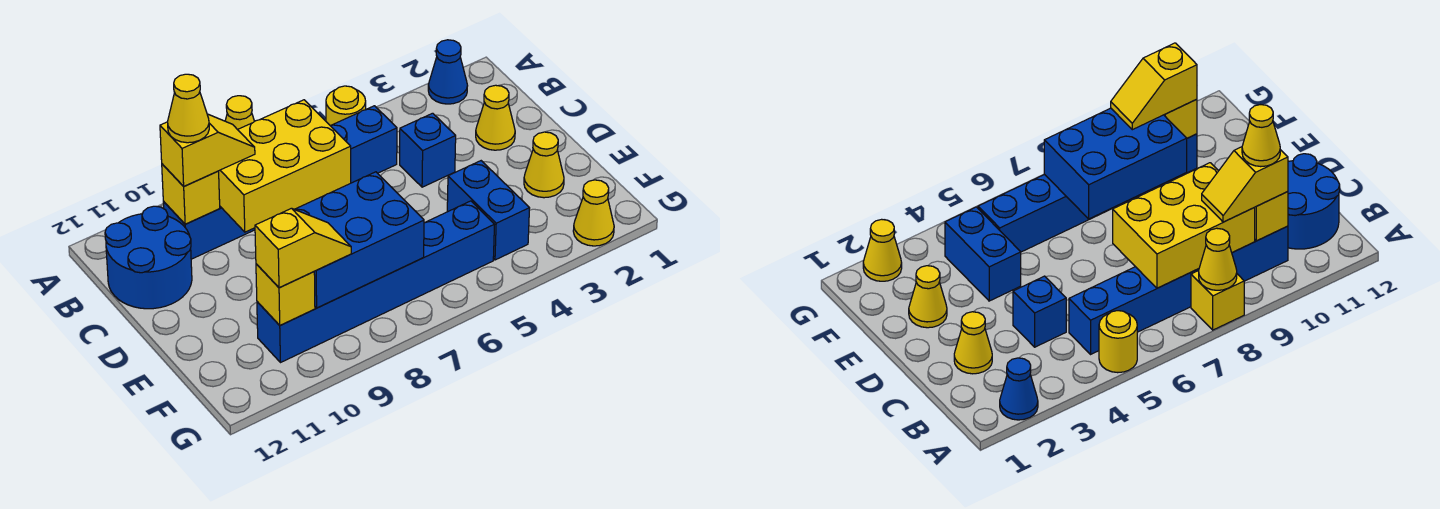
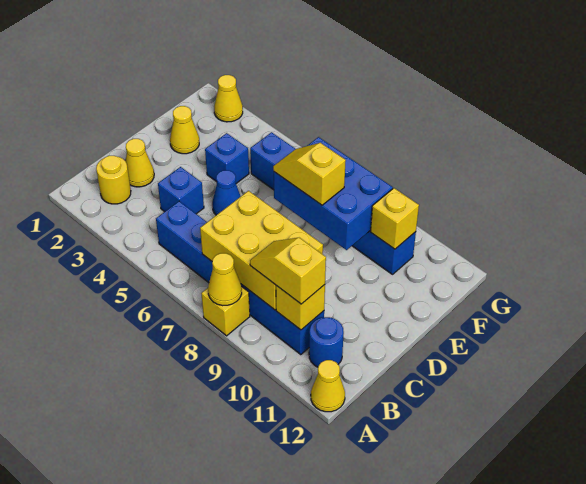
blue 1x1 cone [428,40,467,104] -> blue 1x1 cone moved to [212,170,241,215]
yellow 1x1 round brick [326,86,366,126] -> yellow 1x1 round brick moved to [96,156,131,204]
yellow 1x1 cone [168,74,209,143] -> yellow 1x1 cone moved to [311,360,345,412]
blue 2x2 round brick [105,206,192,309] -> blue 1x1 round brick [309,317,344,367]
blue 1x2 brick [447,161,530,260] -> blue 1x1 brick [205,133,249,183]
yellow 1x2 slope [255,208,351,288] -> yellow 1x2 slope moved to [273,143,346,205]

